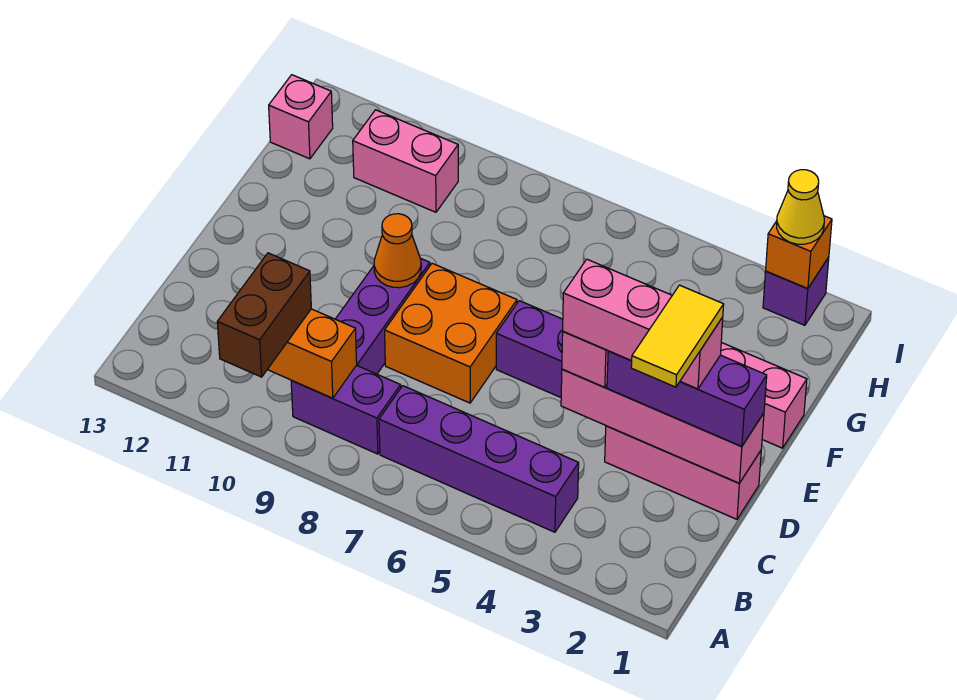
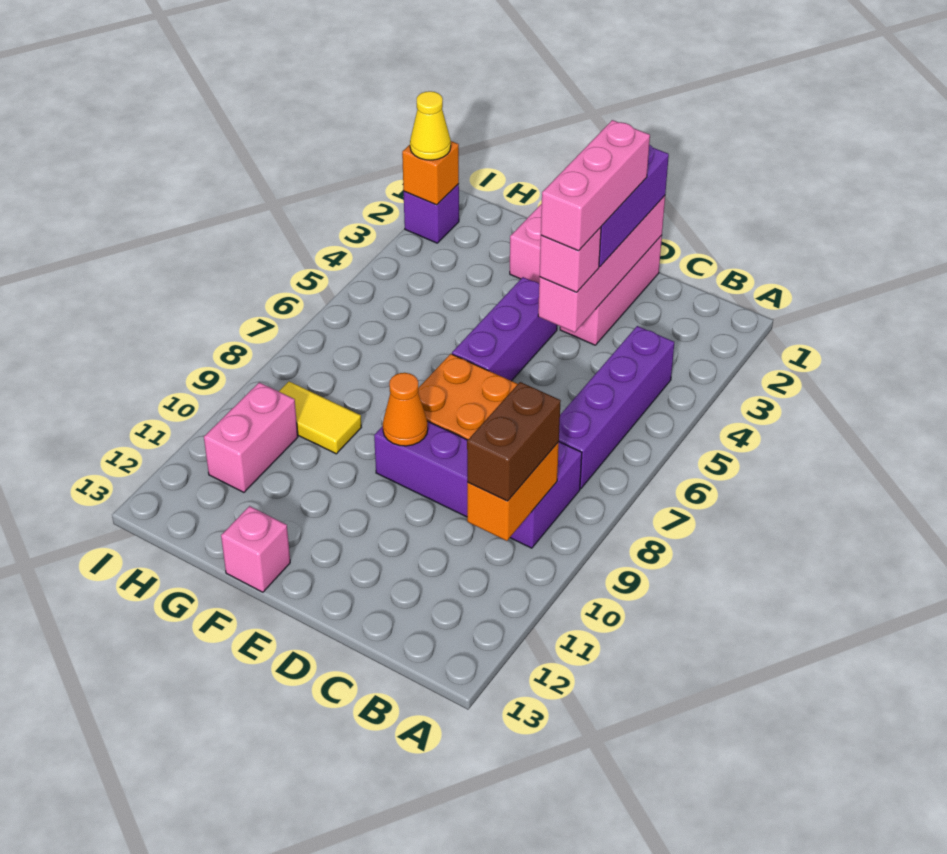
brown 1x2 brick [217,253,311,377] -> brown 1x2 brick turned to [467,382,561,501]
yellow 1x2 tile [631,285,724,387] -> yellow 1x2 tile moved to [279,382,361,454]
pink 1x1 brick [269,75,333,159] -> pink 1x1 brick moved to [221,506,290,592]

